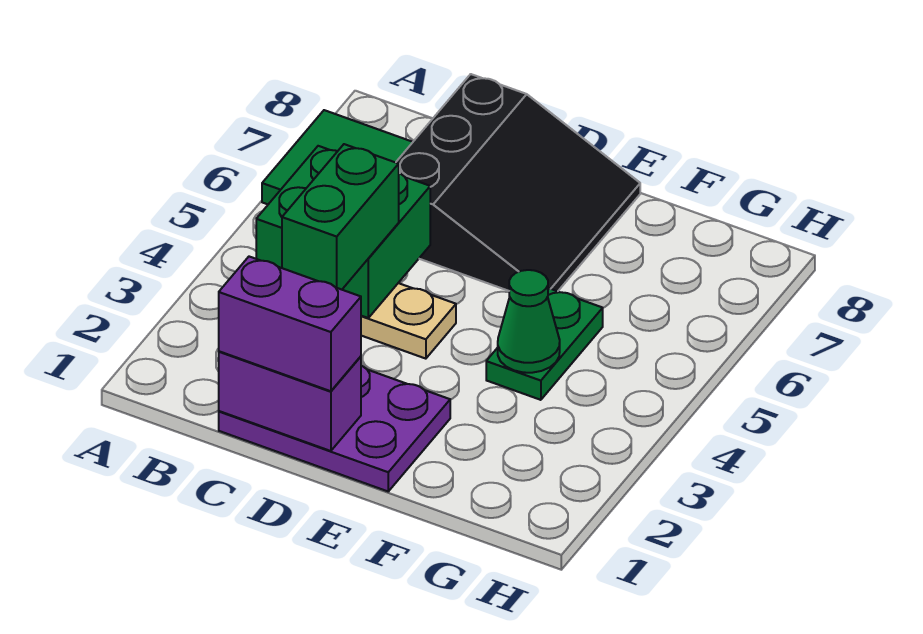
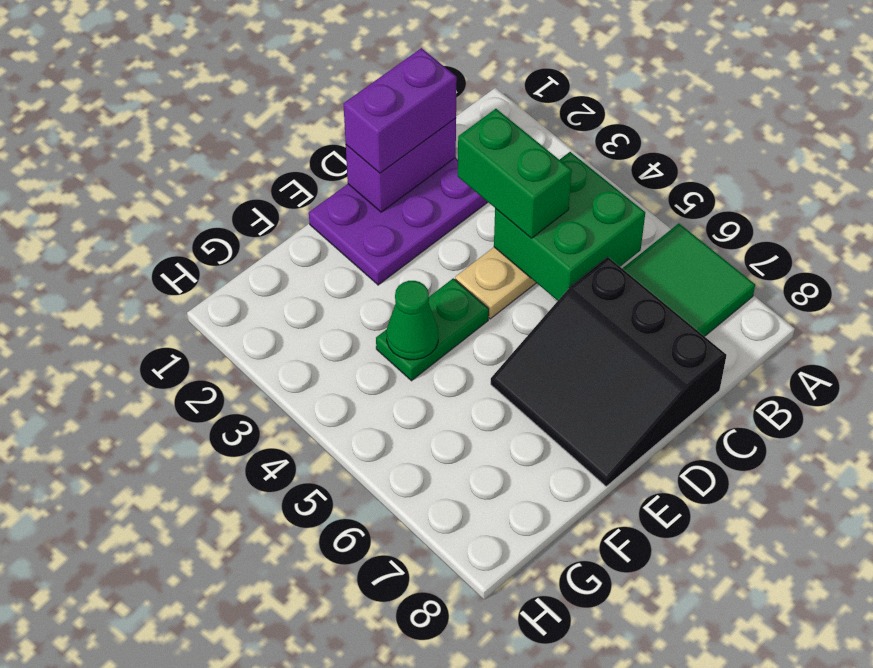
green 1x2 plate [486,288,603,400] -> green 1x2 plate turned to [376,278,489,381]

